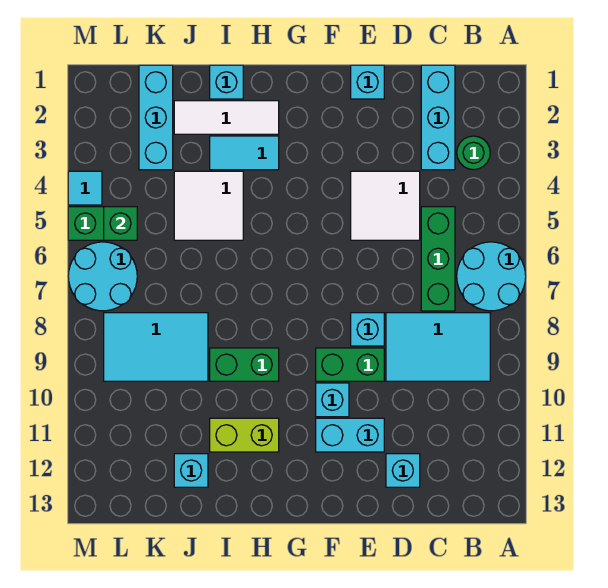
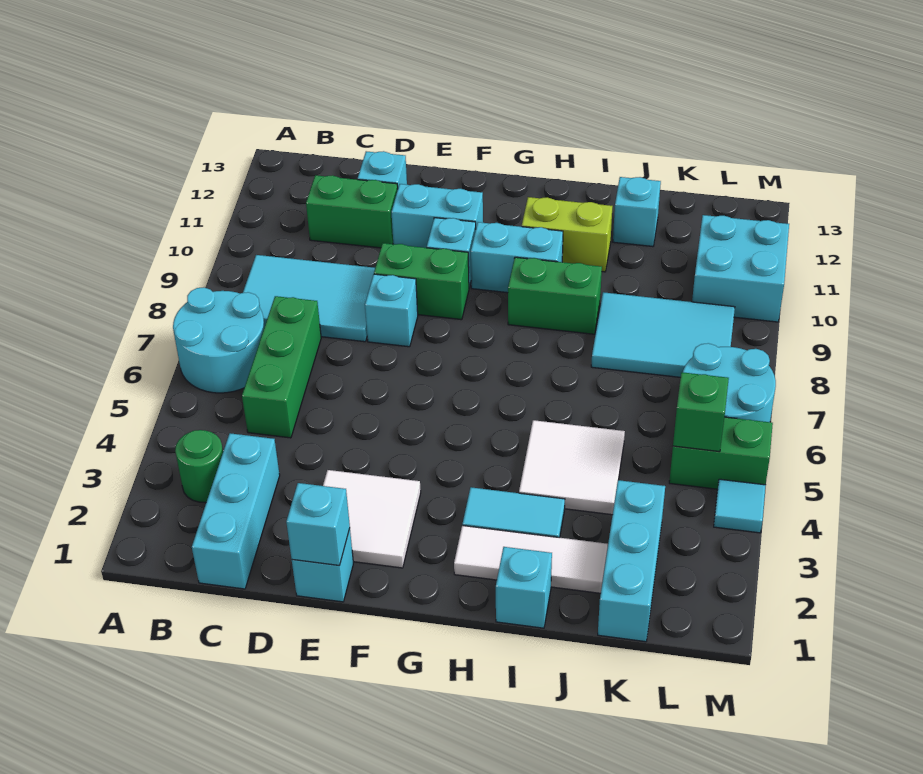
none -> green 1x2 brick [306,175,398,248]
white 2x2 tile [351,171,420,240] -> white 2x2 tile moved to [323,470,421,568]
none -> cyan 1x1 brick [286,483,350,566]
none -> cyan 1x2 brick [471,222,563,293]
none -> cyan 2x2 brick [692,215,789,322]

